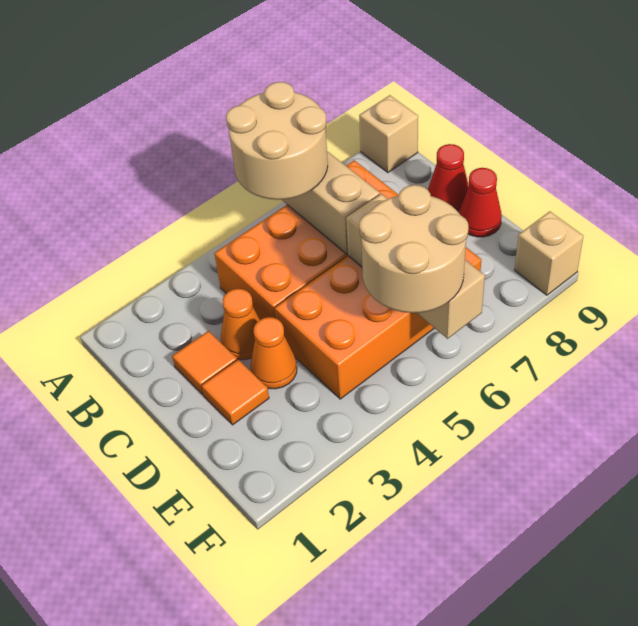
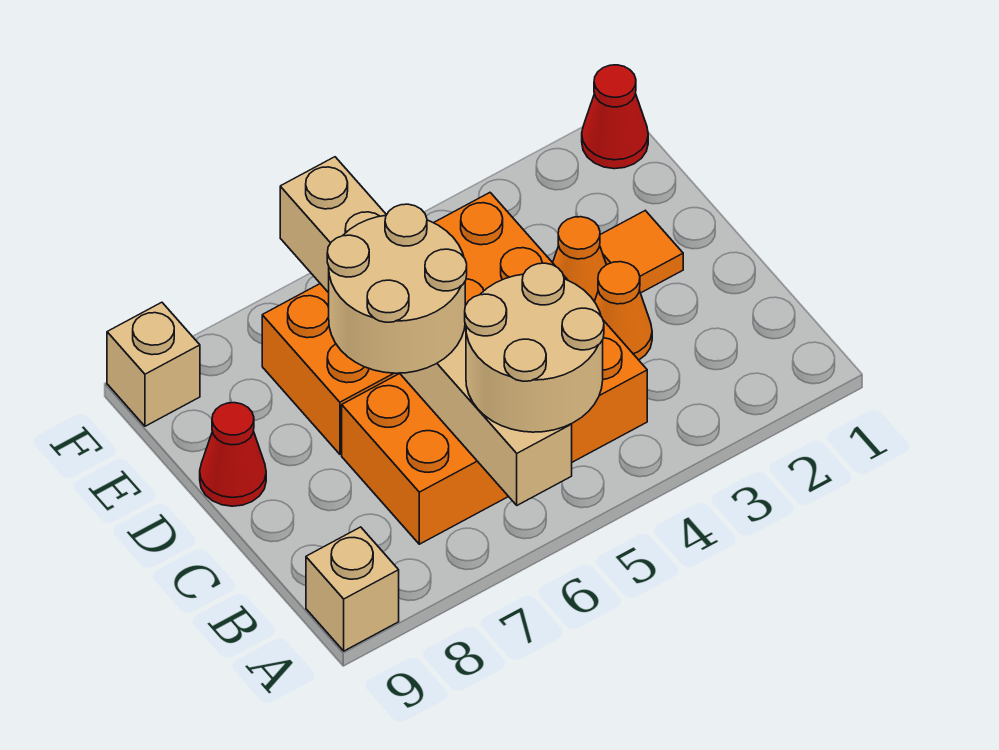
orange 1x1 tile [172,331,237,394] -> none
red 1x1 cone [428,144,469,211] -> red 1x1 cone moved to [582,65,648,169]
tan 2x2 round brick [359,185,468,313] -> tan 2x2 round brick moved to [327,204,467,373]

